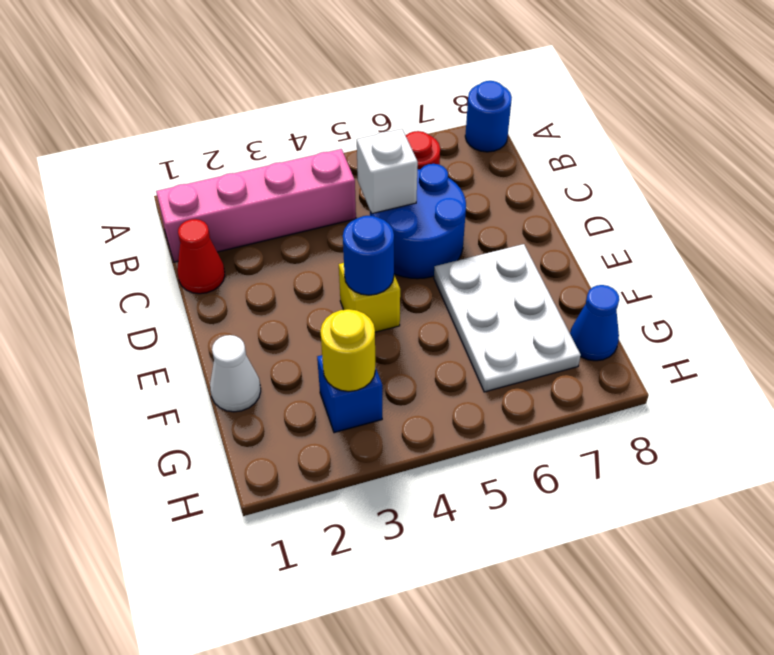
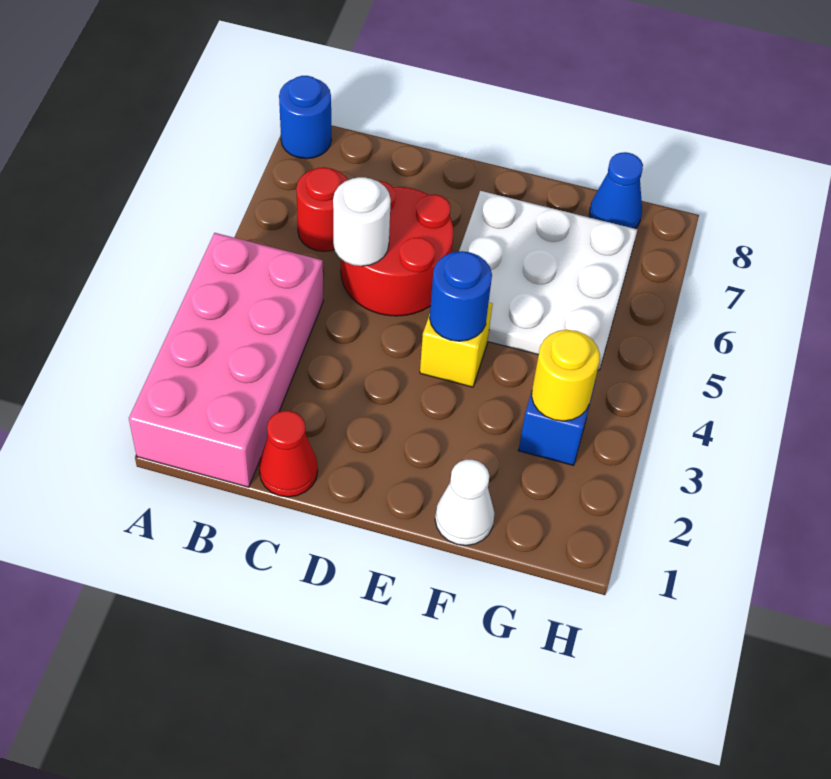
pink 1x4 brick [156,149,356,262] -> pink 2x4 brick [129,233,323,487]
blue 2x2 round brick [370,164,466,279] -> red 2x2 round brick [341,181,453,316]
white 1x1 brick [357,129,418,214] -> white 1x1 round brick [333,177,391,266]
white 2x3 plate [434,244,581,392] -> white 3x3 plate [459,191,637,370]

